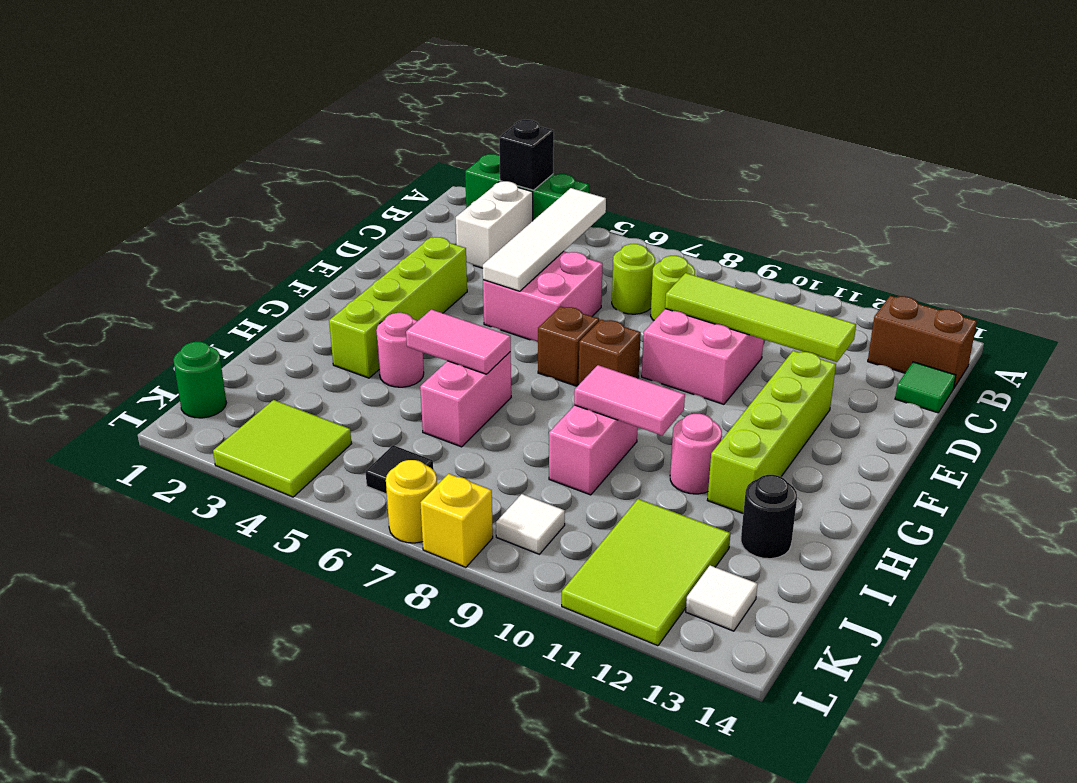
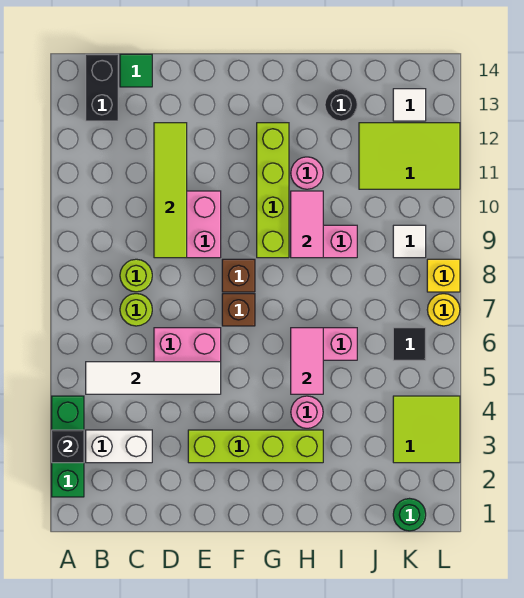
brown 1x2 brick [868,296,977,388] -> black 1x2 brick [86,54,118,121]
lime 1x4 brick [708,351,836,513] -> lime 1x4 brick turned to [257,123,289,258]

